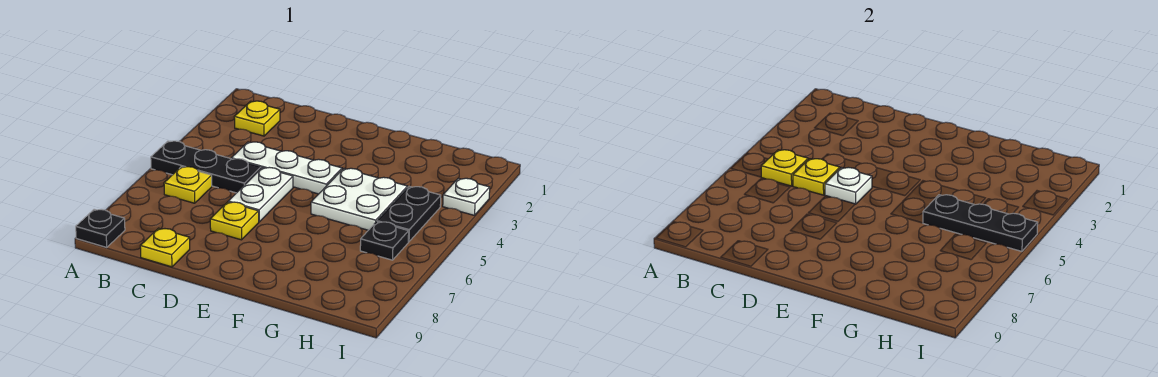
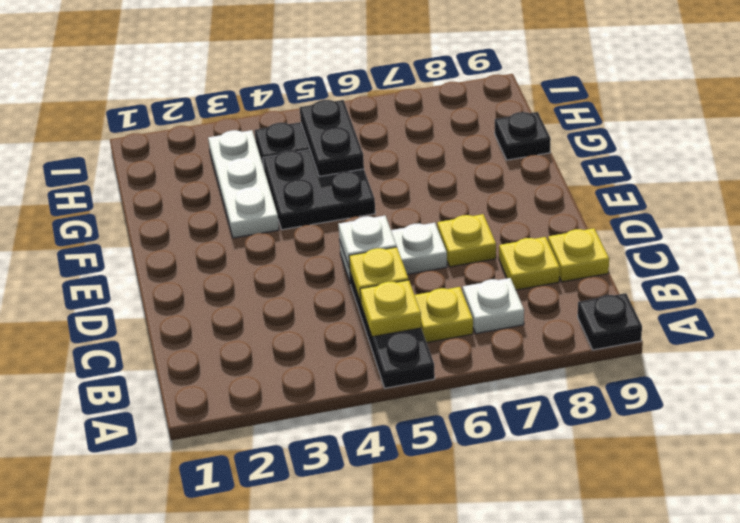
yellow 1x1 plate [234,101,280,136] -> yellow 1x1 plate moved to [499,237,560,290]
white 1x3 plate [231,142,342,194] -> white 1x3 plate moved to [208,130,279,238]
white 2x2 plate [311,168,408,230] -> black 2x2 plate [263,150,375,230]
black 1x3 plate [923,195,1038,251] -> black 1x2 plate [300,100,364,177]
black 1x1 plate [360,222,409,260] -> black 1x1 plate moved to [495,112,551,160]
white 1x1 plate [443,178,490,215] -> white 1x1 plate moved to [463,278,524,334]

